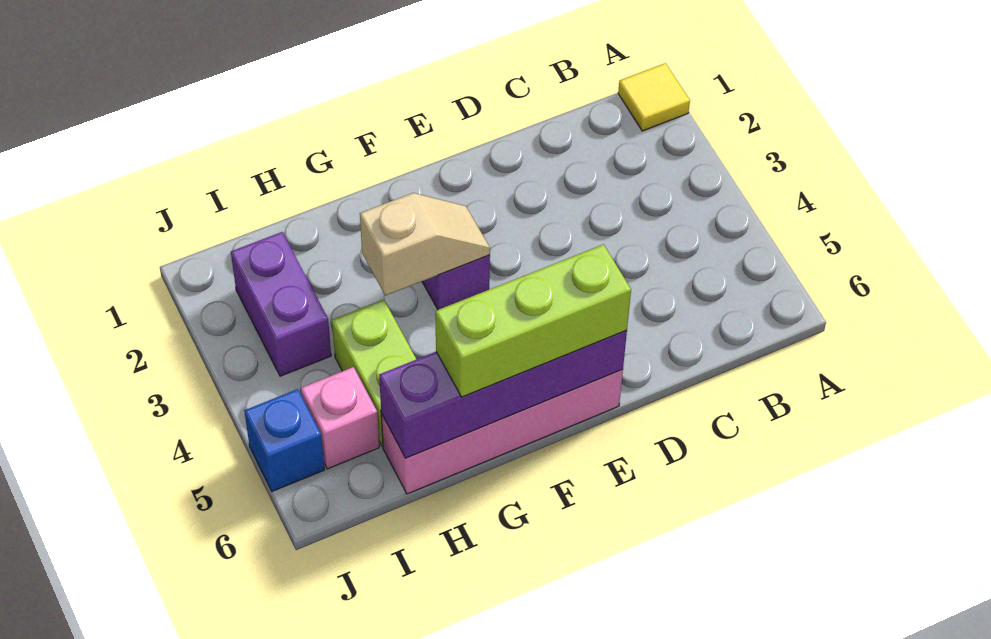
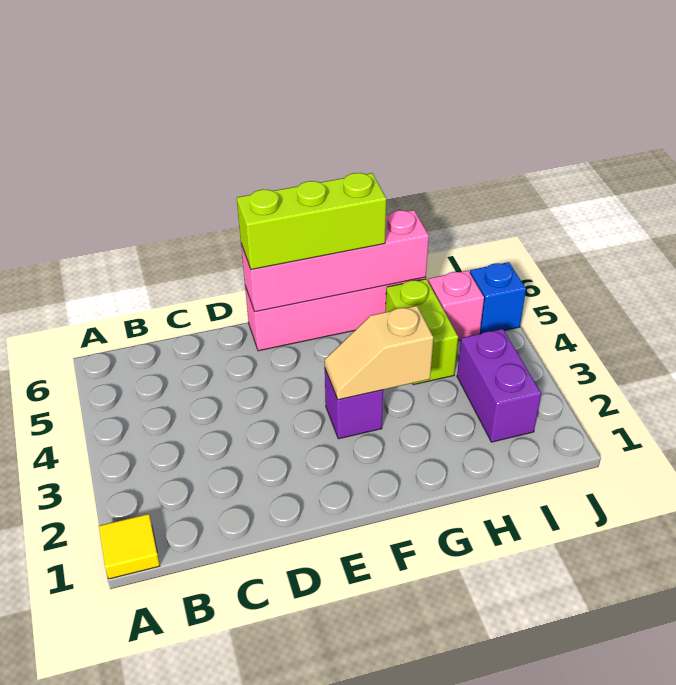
purple 1x4 brick [379,330,627,458] -> pink 1x4 brick [241,210,429,312]

